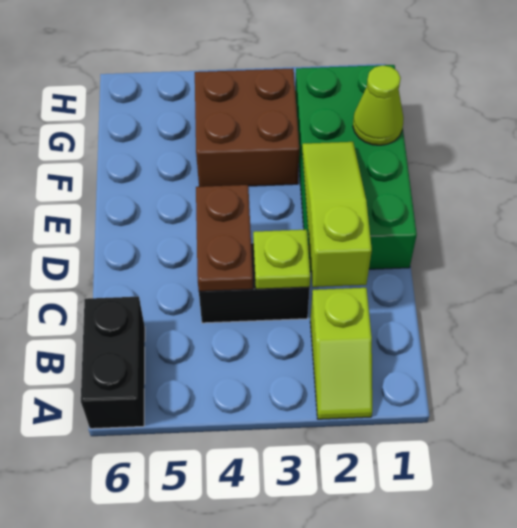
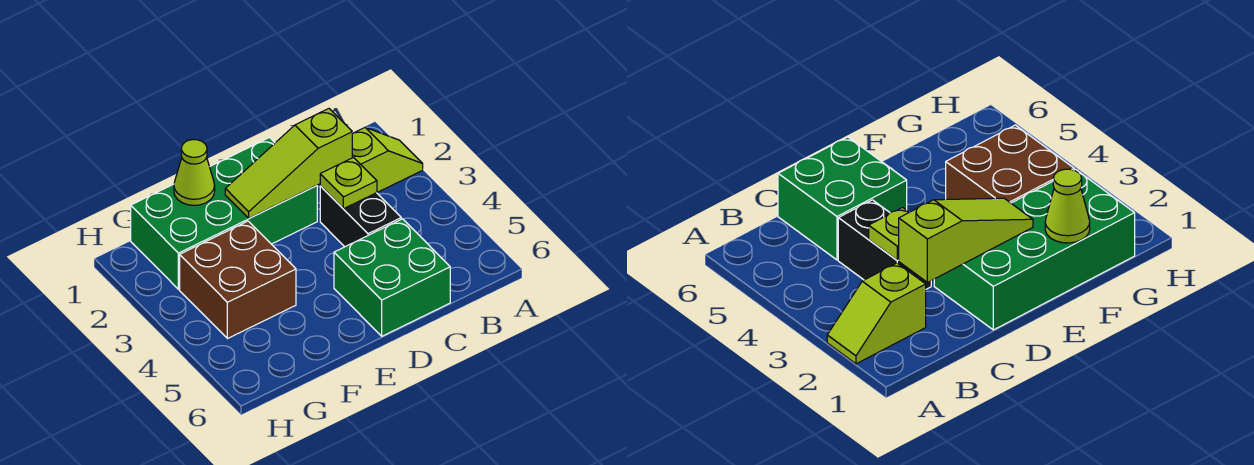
black 1x2 brick [81,297,145,429] -> none
brown 1x2 plate [196,185,253,291] -> none
none -> green 2x2 brick [334,219,450,336]

